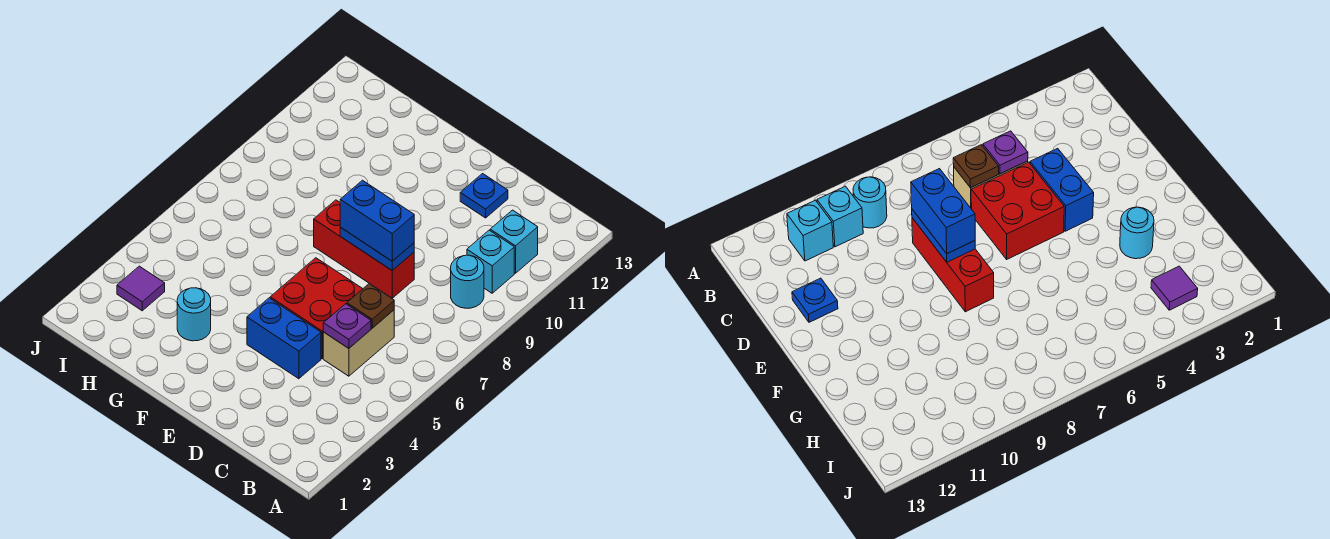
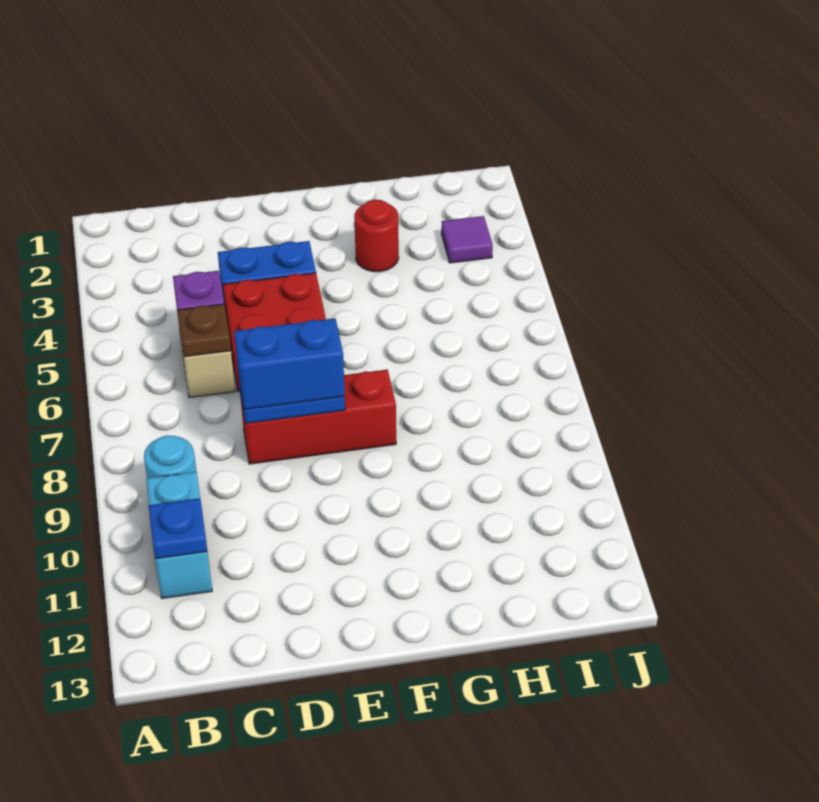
blue 1x1 plate [460,174,508,218] -> blue 1x1 plate moved to [149,498,207,559]
cyan 1x1 round brick [177,288,211,341] -> red 1x1 round brick [354,200,399,272]

